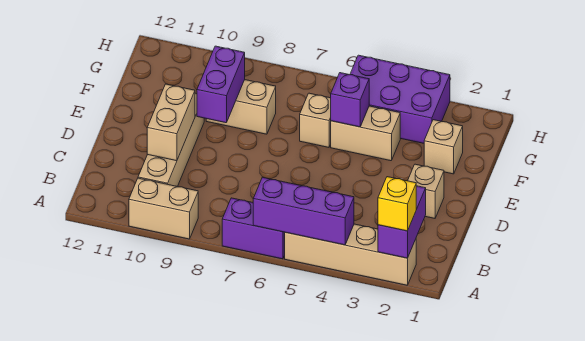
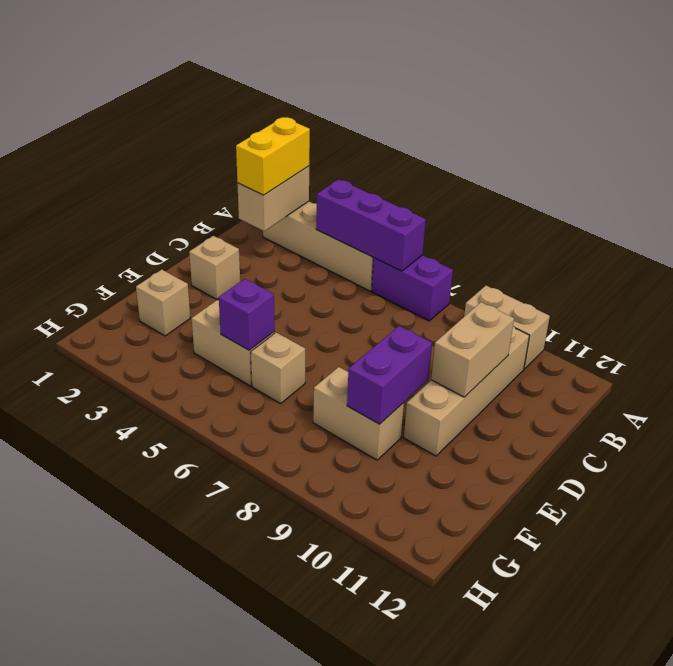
purple 1x2 brick [378,186,426,258] -> tan 1x2 brick [237,166,309,231]
yellow 1x1 brick [378,177,416,231] -> yellow 1x2 brick [236,117,310,195]
purple 2x3 brick [350,55,450,143] -> none

